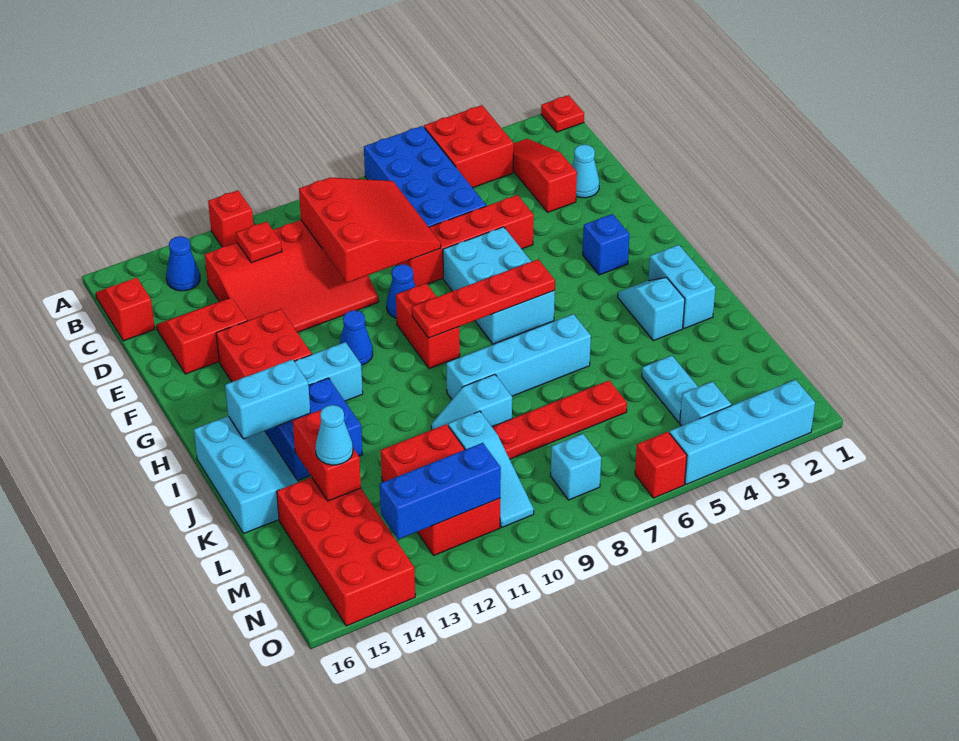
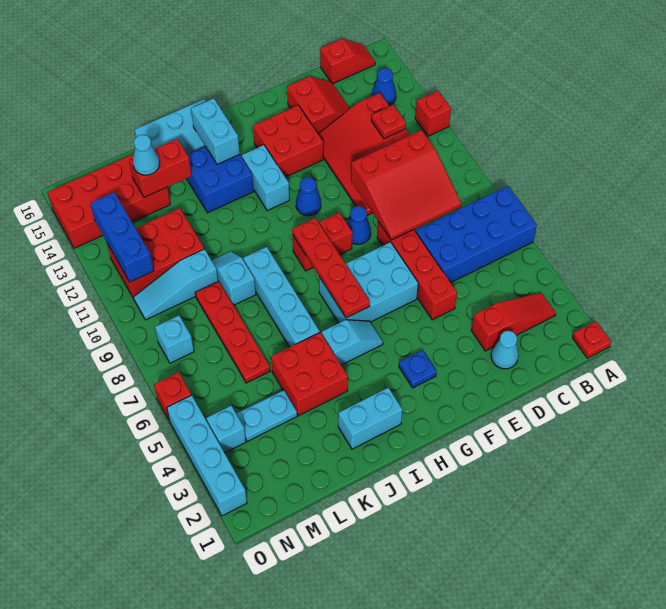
red 2x2 brick [424,105,514,188] -> red 2x2 brick moved to [271,333,348,416]
blue 1x1 brick [583,214,630,275] -> blue 1x1 plate [399,350,436,388]
cyan 1x2 slope [618,278,685,341] -> cyan 1x2 slope moved to [322,320,383,365]

